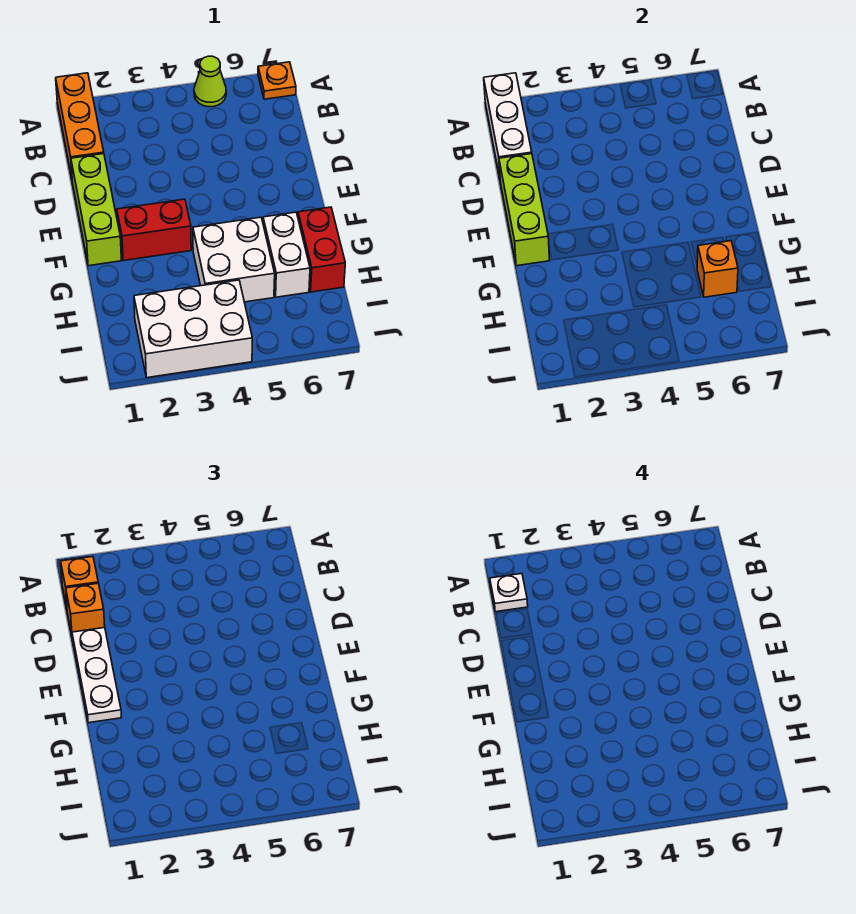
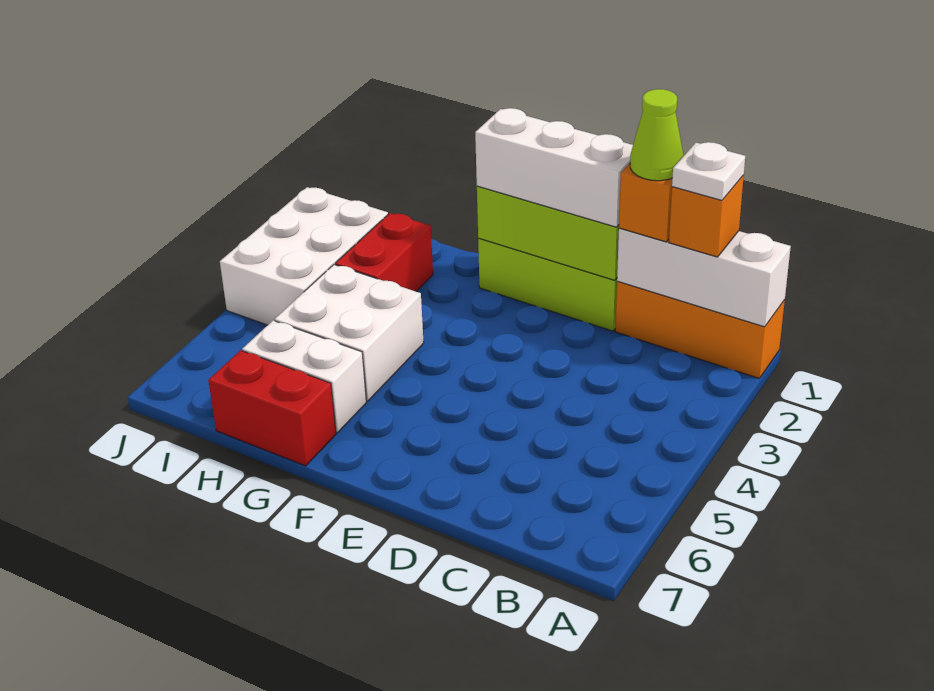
lime 1x1 cone [194,56,226,107] -> lime 1x1 cone moved to [630,89,683,181]
orange 1x1 plate [258,62,296,99] -> none
white 1x3 plate [72,628,121,723] -> white 1x3 brick [475,108,633,227]
red 1x2 brick [117,199,191,261] -> red 1x2 brick moved to [335,213,433,291]
orange 1x1 brick [697,241,738,297] -> none

